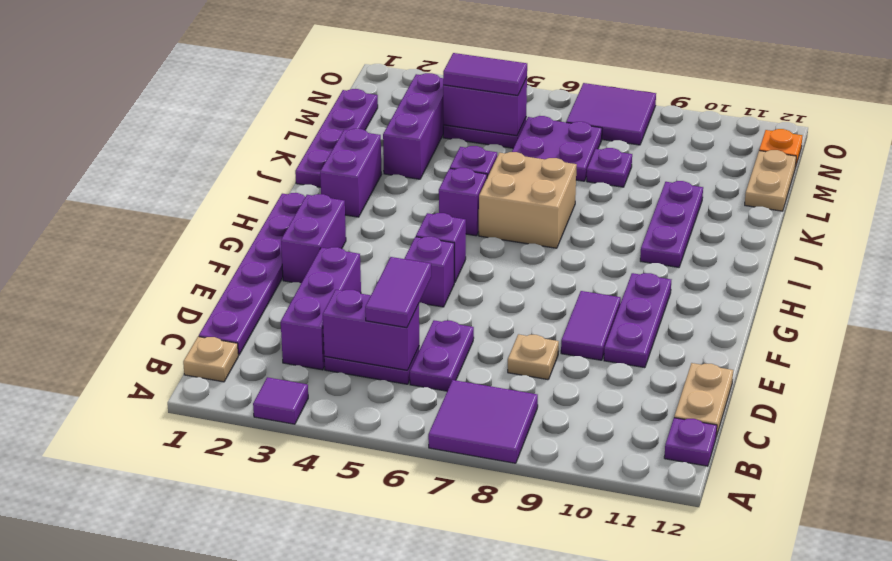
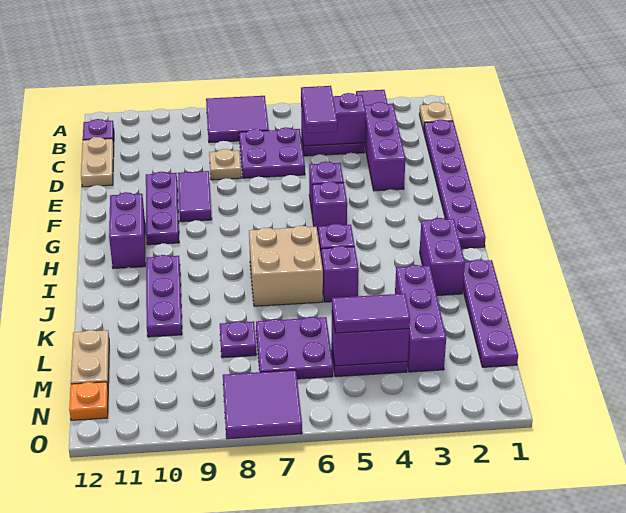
purple 1x2 plate [410,320,474,391] -> purple 2x2 plate [239,127,305,178]
purple 1x2 brick [281,194,346,283] -> purple 1x2 brick moved to [109,192,146,269]

